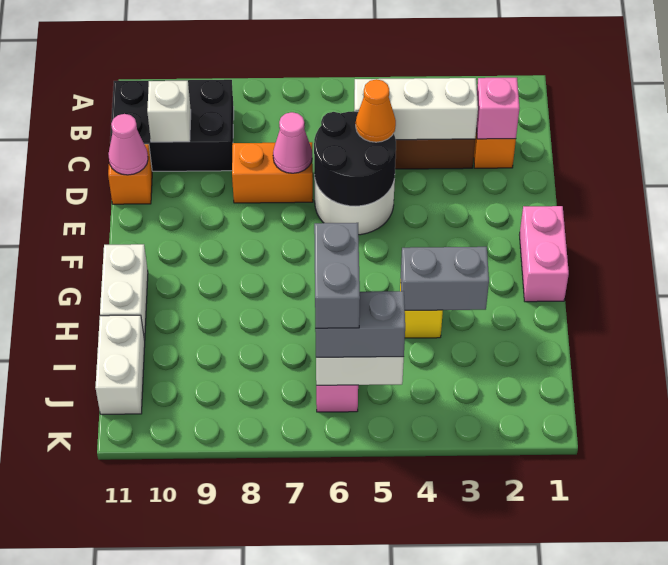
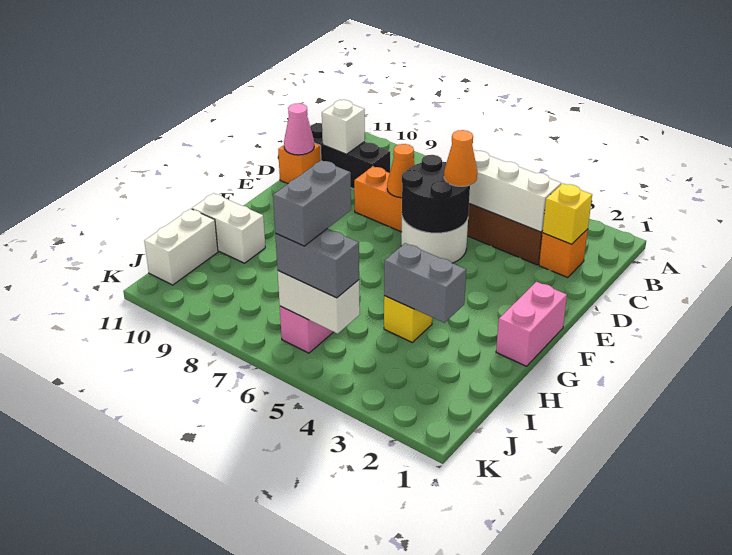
black 2x3 brick [110,80,234,171] -> black 1x3 brick [310,123,390,189]
pink 1x1 brick [476,78,519,139] -> yellow 1x1 brick [543,184,592,244]
pink 1x1 cone [273,112,312,173] -> orange 1x1 cone [387,144,415,198]
white 1x2 brick [100,244,148,340] -> white 1x2 brick turned to [192,193,265,263]

